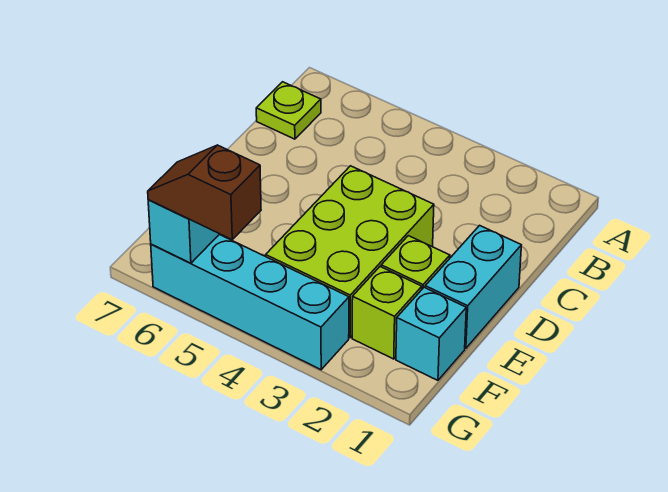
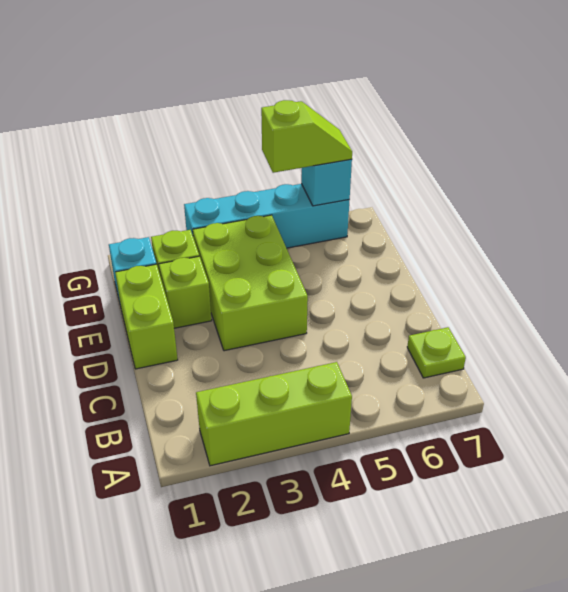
none -> lime 1x3 brick [196,362,352,466]
cyan 1x2 brick [425,225,521,348] -> lime 1x2 brick [115,264,178,369]
brown 1x2 slope [148,145,261,239] -> lime 1x2 slope [261,100,352,173]

